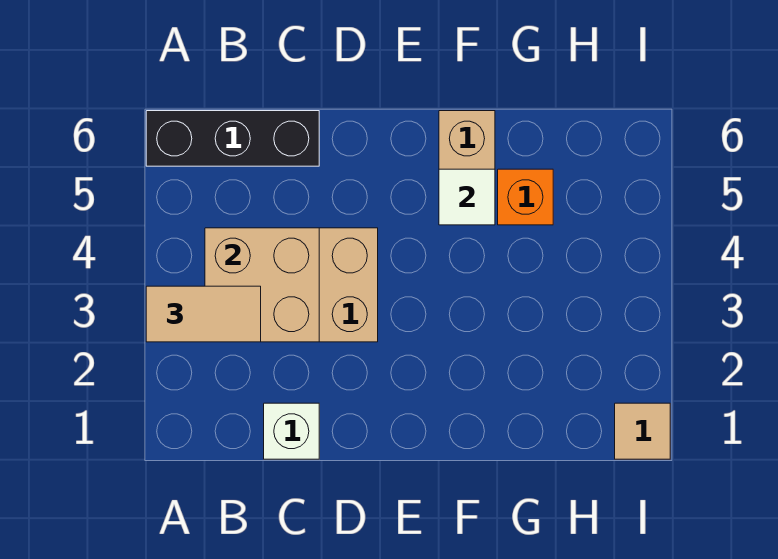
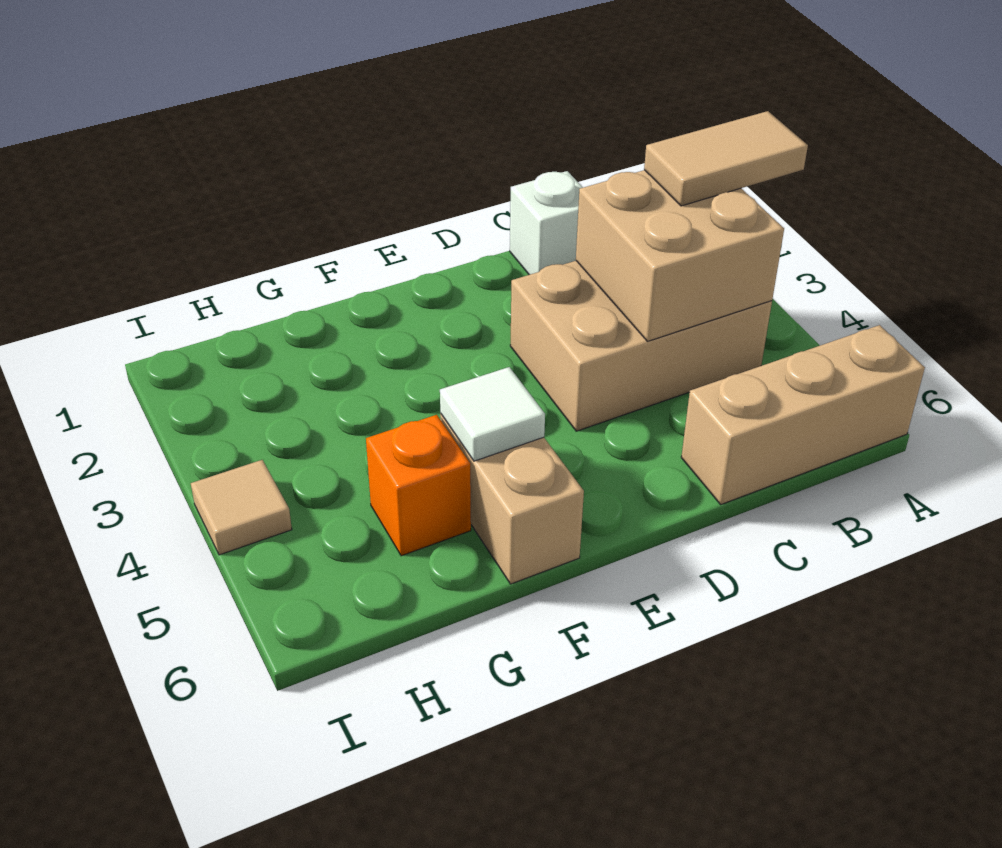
black 1x3 brick [146,111,319,166] -> tan 1x3 brick [681,325,925,504]
tan 1x1 tile [615,403,670,459] -> tan 1x1 tile moved to [191,460,292,555]

